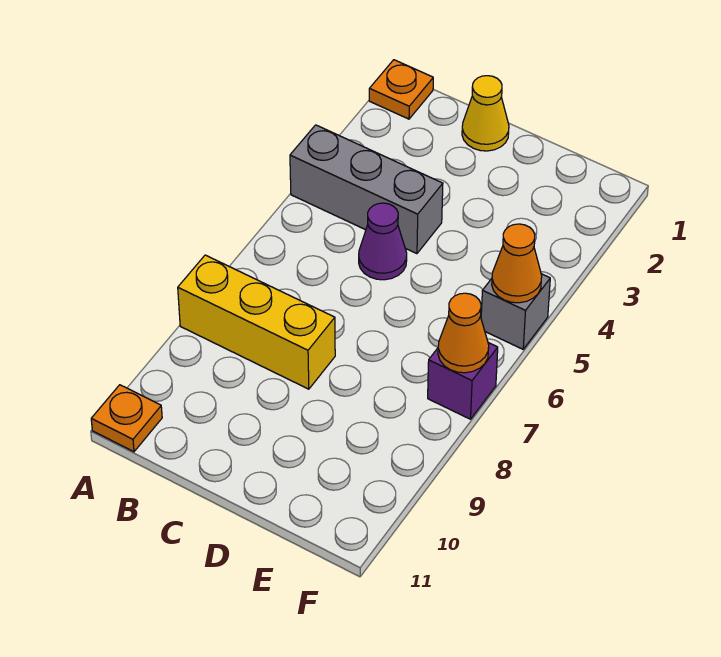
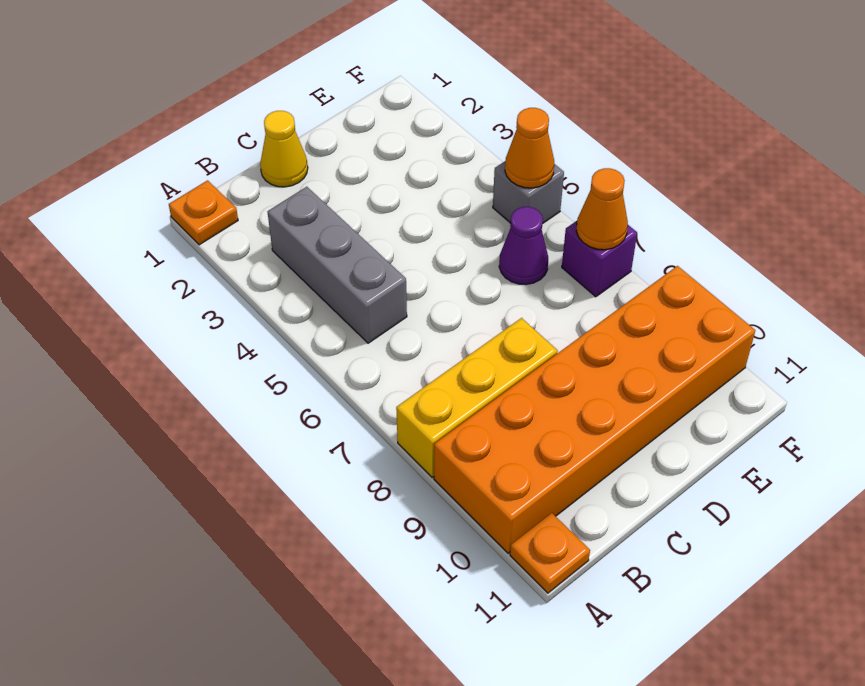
grey 1x3 brick [290,125,443,254] -> grey 1x3 brick turned to [268,187,407,343]
none -> orange 2x6 brick [434,266,755,553]
purple 1x1 cone [359,203,407,280] -> purple 1x1 cone moved to [499,207,548,285]

